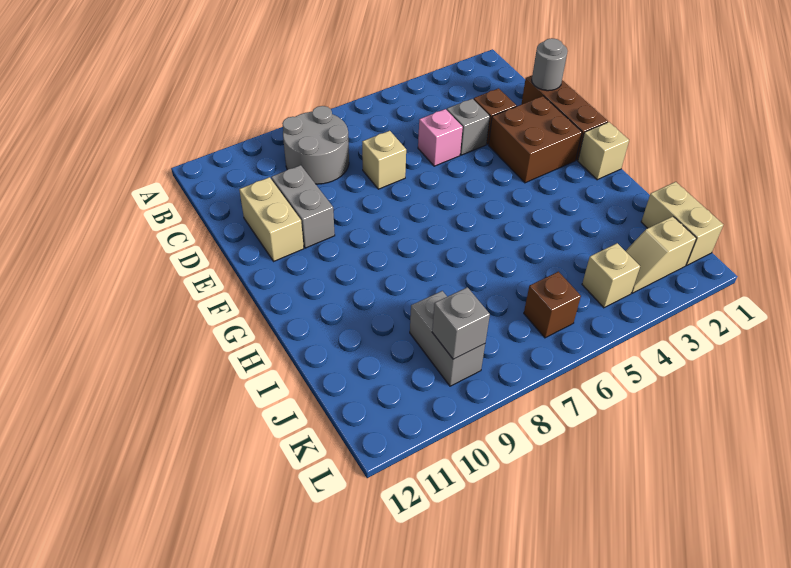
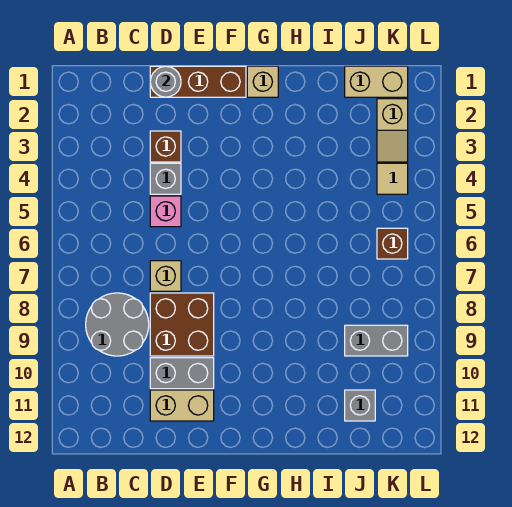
brown 2x2 brick [488,96,582,183] -> brown 2x2 brick moved to [150,293,214,356]
tan 1x1 brick [582,243,640,308] -> tan 1x1 tile [377,163,408,194]
grey 1x1 brick [432,287,490,359] -> grey 1x1 brick moved to [345,390,375,421]

